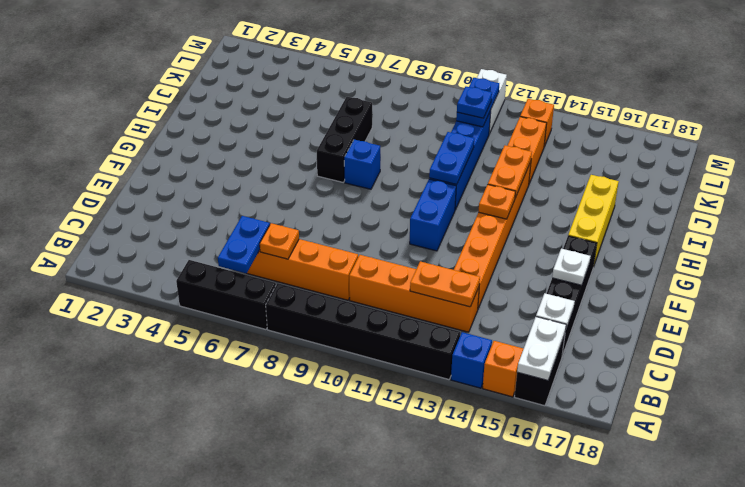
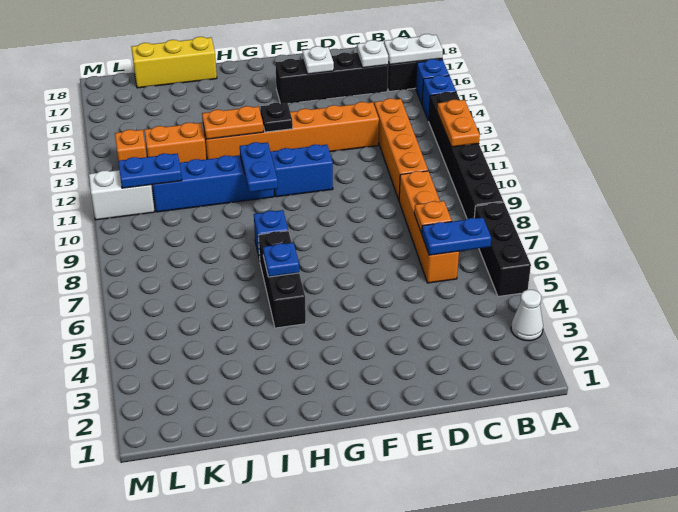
none -> white 1x1 cone [511,290,543,341]
orange 1x1 brick [483,341,524,397] -> blue 1x1 brick [416,59,449,104]
orange 1x2 plate [410,261,480,307] -> orange 1x2 plate moved to [437,100,480,147]
orange 1x1 plate [479,185,515,219] -> black 1x1 plate [260,103,293,132]
yellow 1x3 brick [568,175,619,267] -> yellow 1x3 brick moved to [131,37,217,88]
black 1x3 brick [317,97,372,182] -> black 1x3 brick turned to [259,231,306,328]
blue 1x2 plate [429,132,474,184] -> blue 1x2 plate turned to [240,142,278,192]
blue 1x1 plate [457,87,492,118] -> blue 1x1 plate moved to [263,243,299,277]

